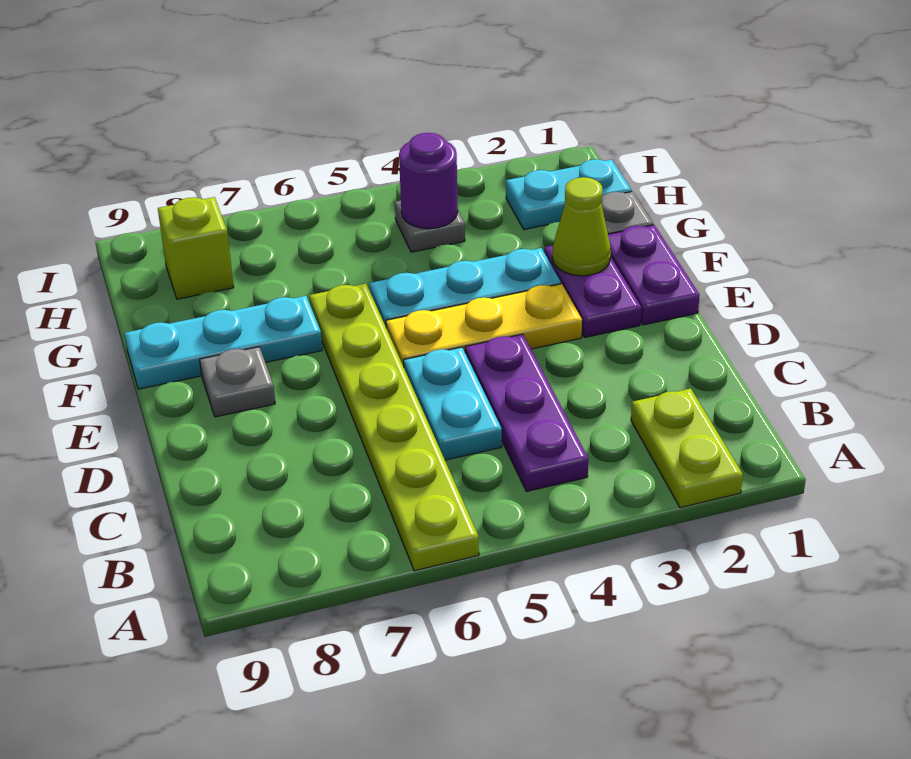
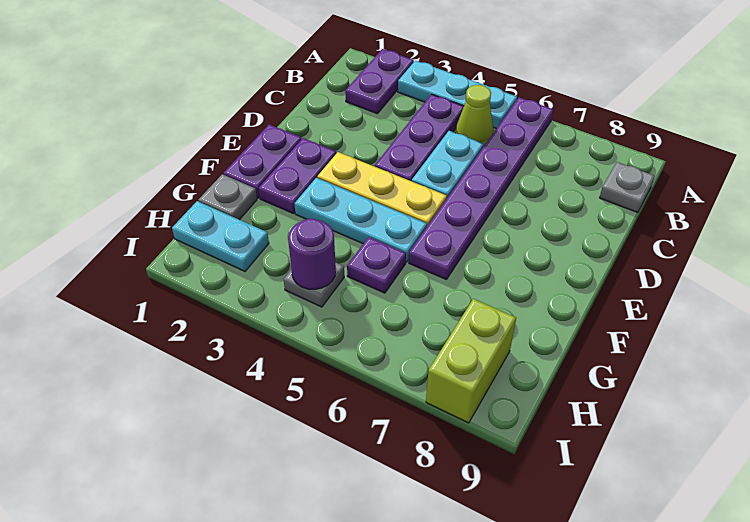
lime 1x2 plate [631,389,743,508] -> purple 1x2 plate [345,49,414,114]
lime 1x6 plate [309,284,479,571] -> purple 1x6 plate [409,97,553,280]
grey 1x1 plate [200,347,275,417] -> grey 1x1 plate moved to [600,162,655,213]
lime 1x1 cone [552,177,611,276] -> lime 1x1 cone moved to [455,85,494,147]
cyan 1x3 plate [124,296,322,389] -> cyan 1x3 plate moved to [398,61,517,129]
none -> purple 1x1 plate [347,237,406,293]
lime 1x1 brick [158,197,234,299] -> lime 1x2 brick [426,299,516,423]

